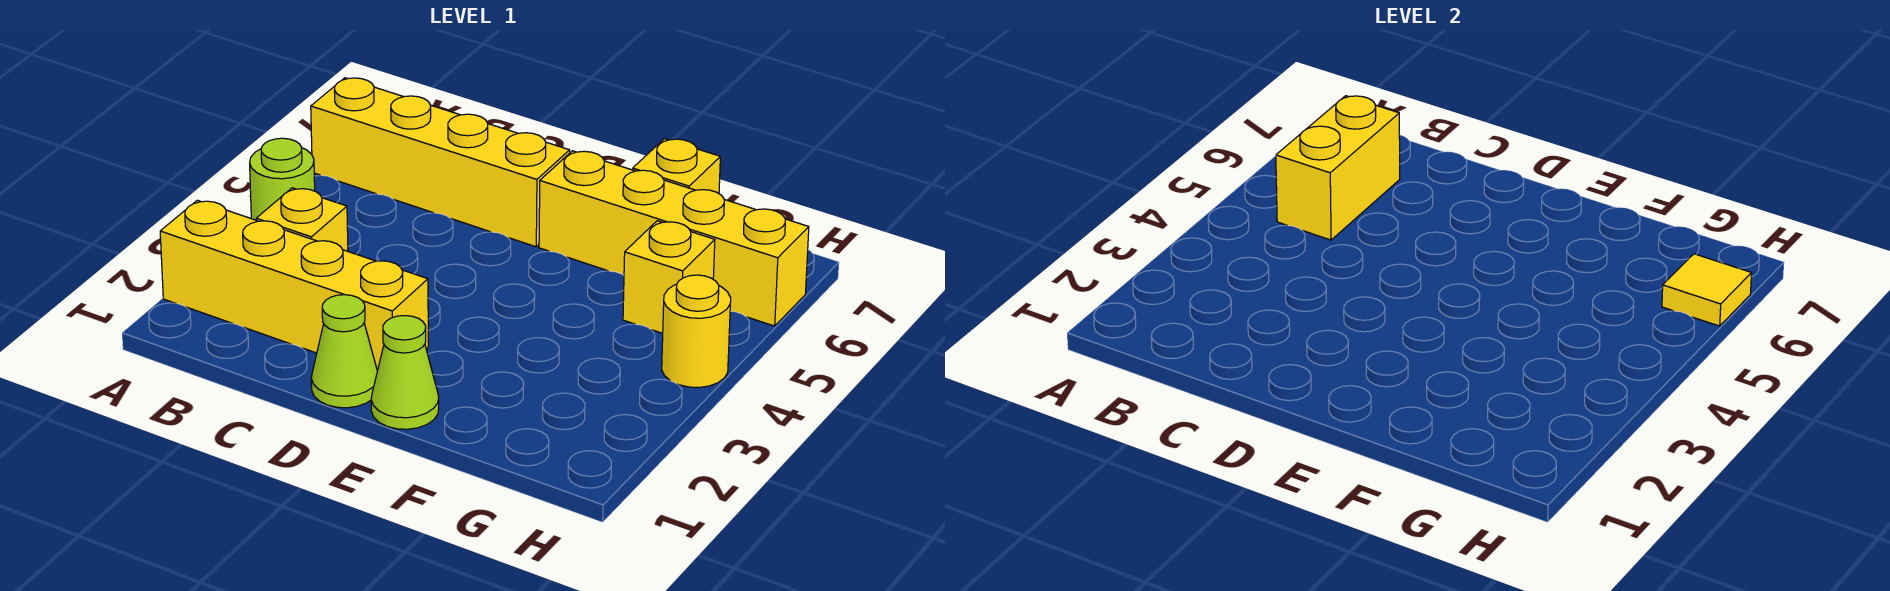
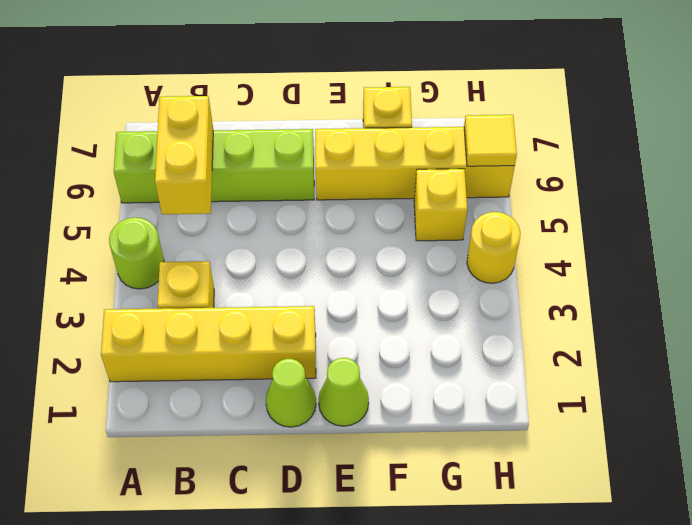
yellow 1x4 brick [311,78,570,247] -> lime 1x4 brick [114,129,314,203]

